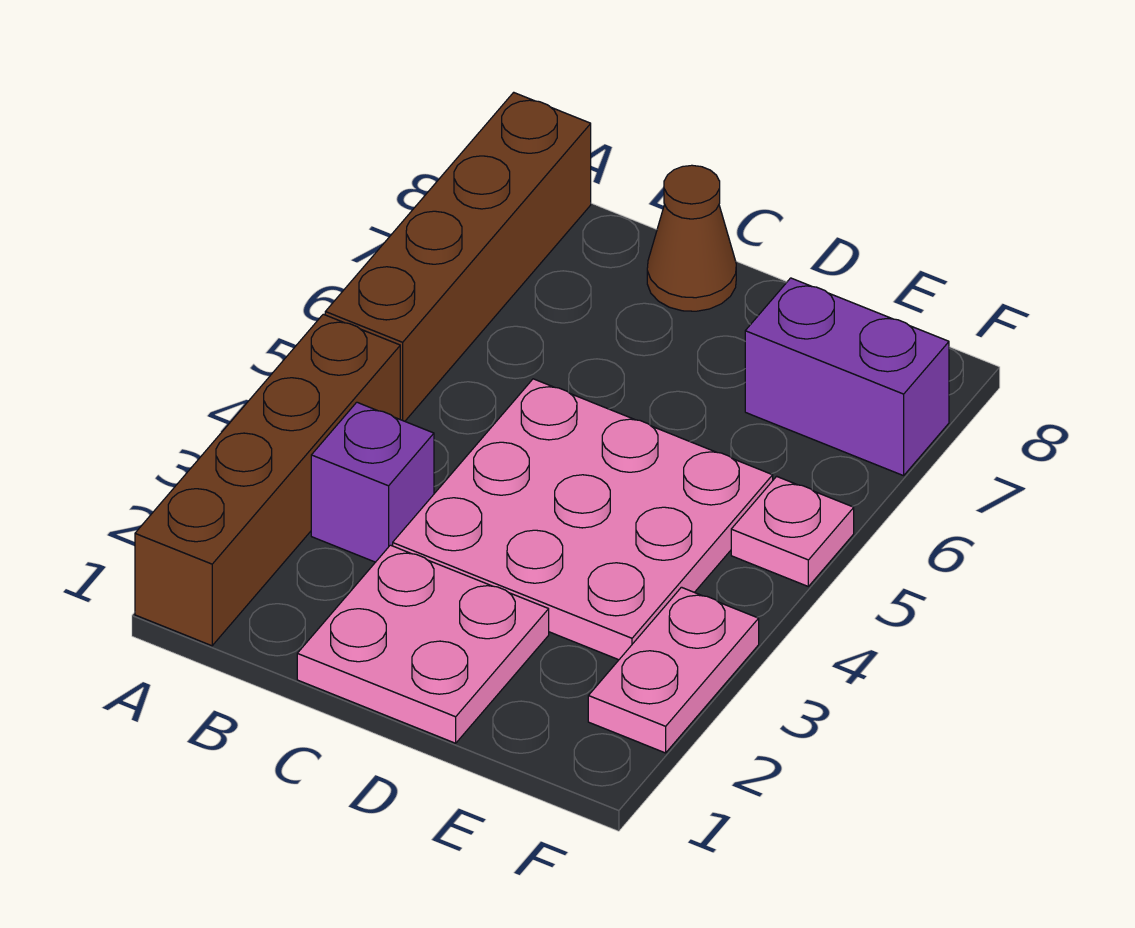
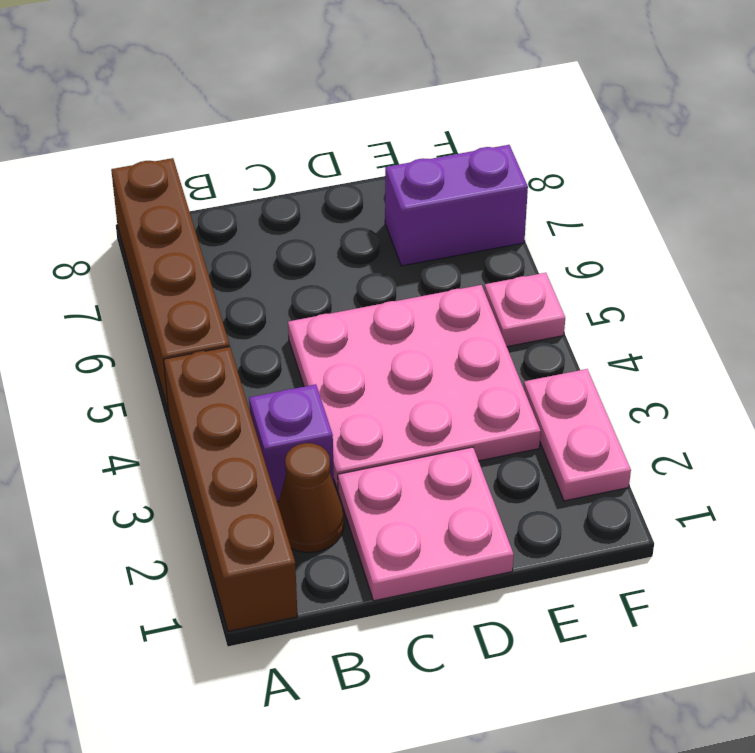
brown 1x1 cone [647,165,736,311] -> brown 1x1 cone moved to [278,443,344,553]

